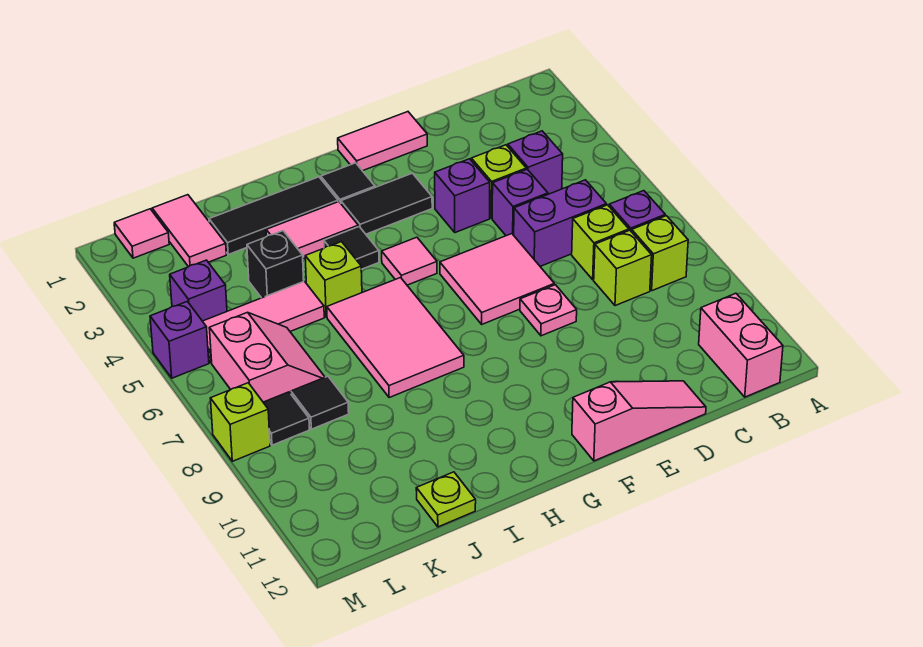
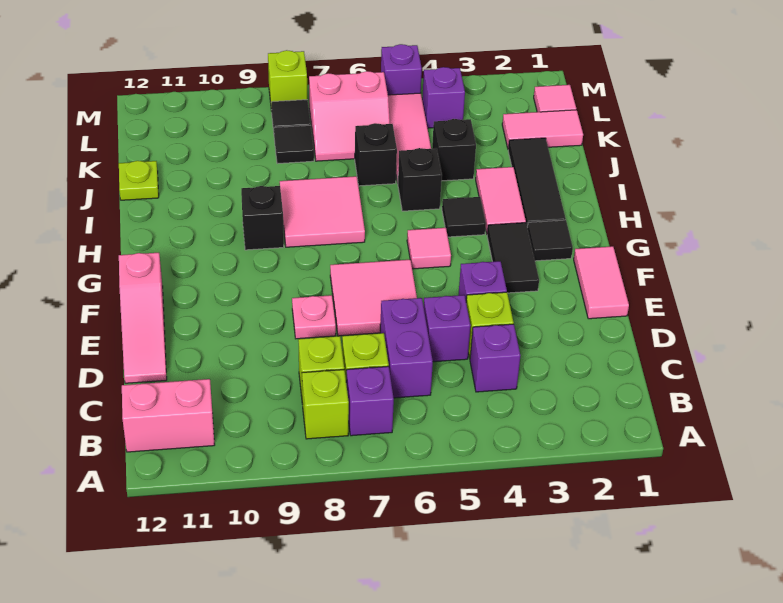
pink 2x3 tile [327,278,464,398] -> pink 2x2 tile [280,176,365,247]
none -> black 1x1 brick [241,186,284,250]
lime 1x1 brick [305,242,362,317] -> black 1x1 brick [398,148,442,211]
none -> black 1x1 brick [355,123,397,186]

